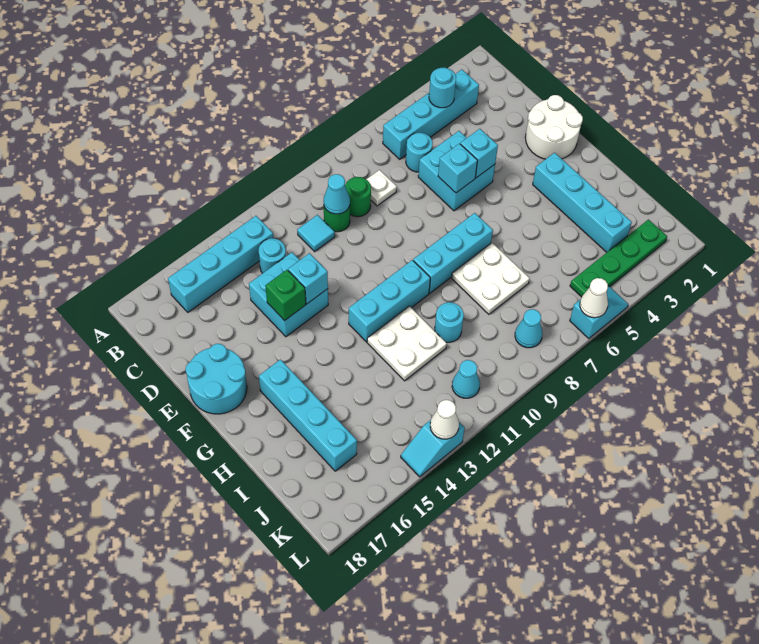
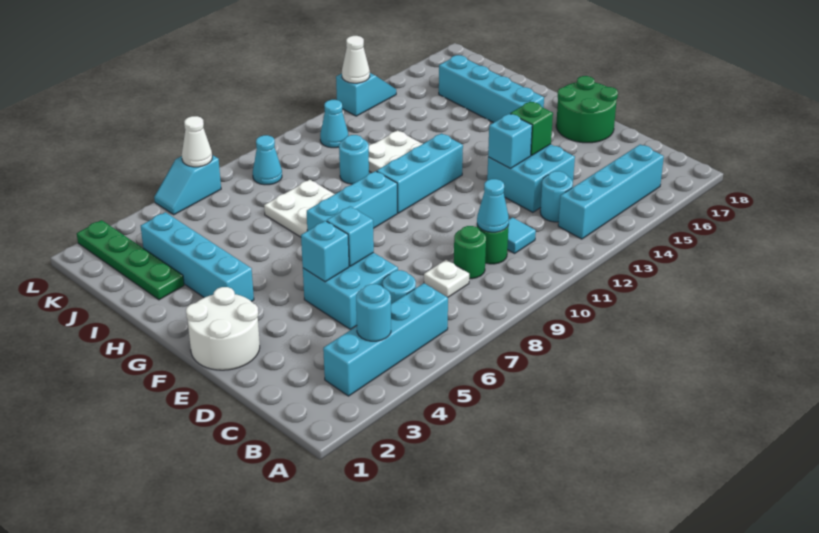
cyan 2x2 round brick [186,344,247,414] -> green 2x2 round brick [556,76,618,143]
green 1x4 plate [570,220,667,297] -> green 1x4 plate turned to [77,220,184,300]

